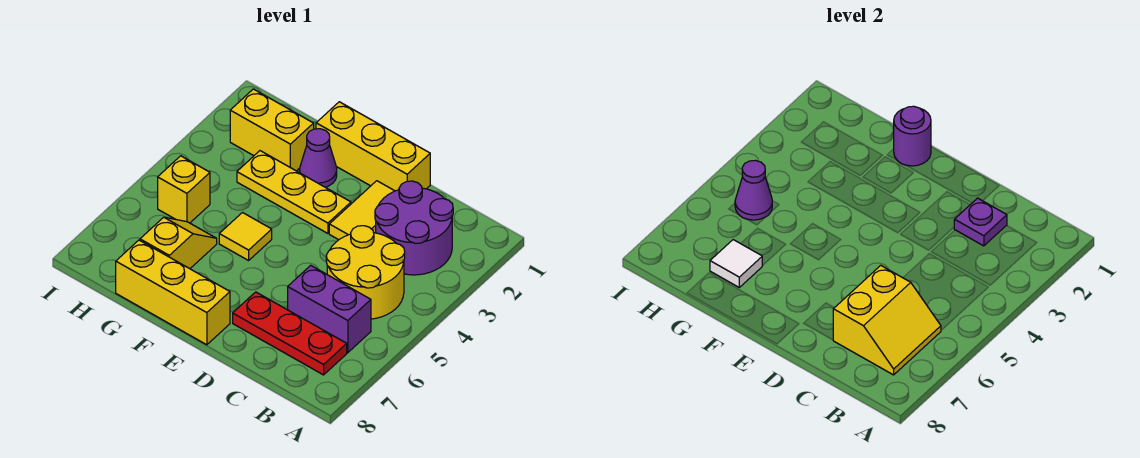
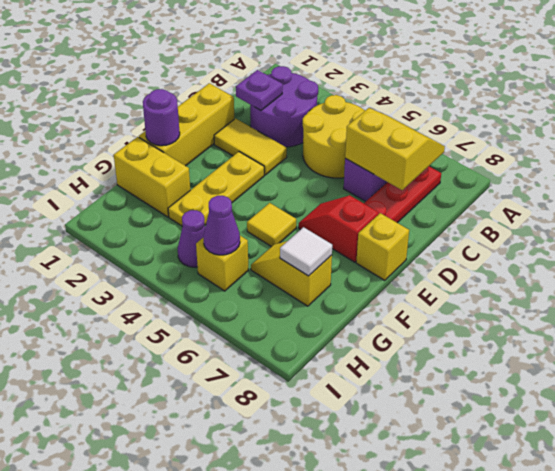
none -> red 1x2 slope [299,195,379,262]
yellow 1x3 brick [116,240,230,345] -> yellow 1x1 brick [356,213,409,280]
purple 1x1 cone [299,129,337,187] -> purple 1x1 cone moved to [178,210,205,267]
yellow 1x2 brick [230,89,314,171] -> yellow 1x2 brick turned to [114,137,190,217]

